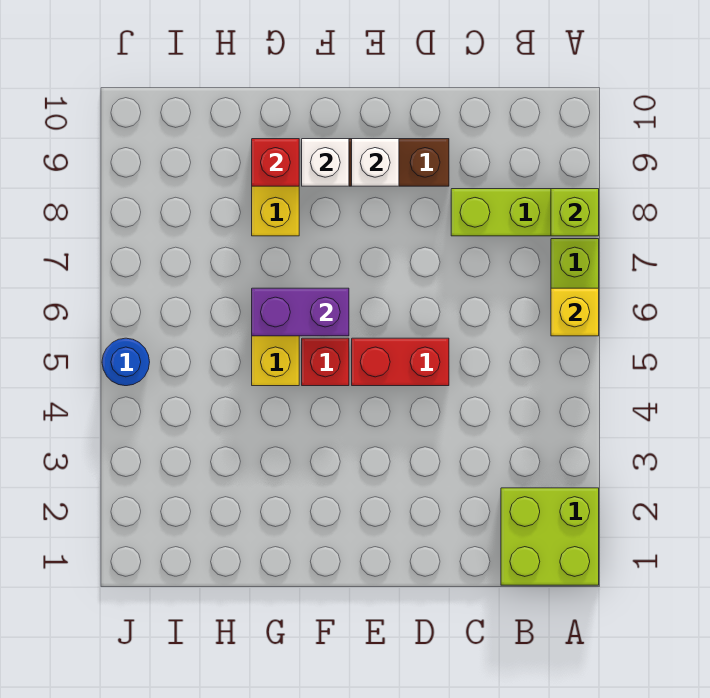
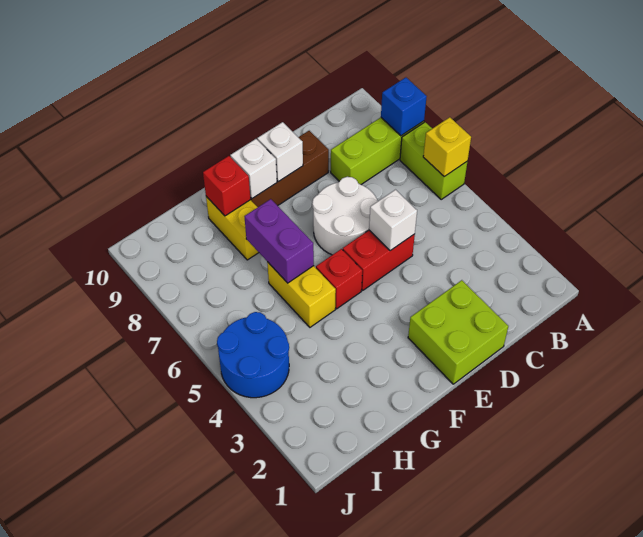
lime 2x2 brick [501,488,599,585] -> lime 2x2 brick moved to [408,280,508,384]
lime 1x1 brick [551,189,599,236] -> blue 1x1 brick [381,78,427,136]
none -> white 1x1 brick [369,190,417,251]
none -> white 2x2 round brick [312,177,378,255]
purple 1x2 brick [252,288,349,336] -> purple 1x2 brick turned to [244,199,314,283]
blue 1x1 round brick [102,338,150,386] -> blue 2x2 round brick [217,312,289,398]

